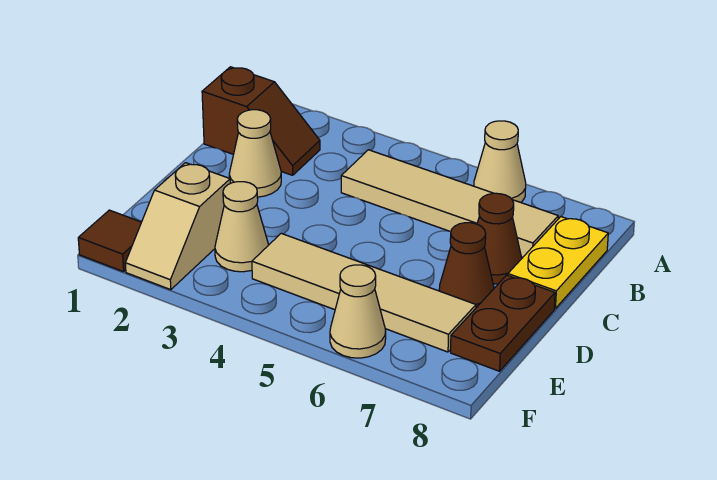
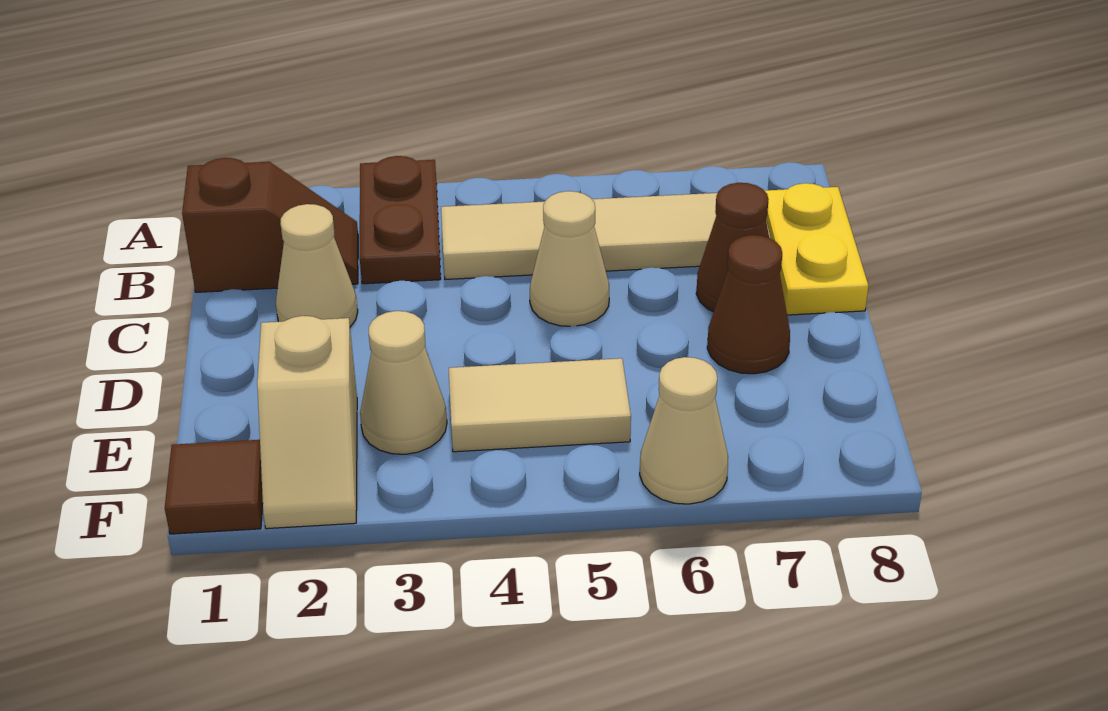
tan 1x1 cone [474,121,526,202] -> tan 1x1 cone moved to [530,191,609,326]
brown 1x2 plate [451,275,555,371] -> brown 1x2 plate moved to [360,156,441,284]
tan 1x4 tile [252,233,476,352] -> tan 1x2 tile [449,358,631,452]

